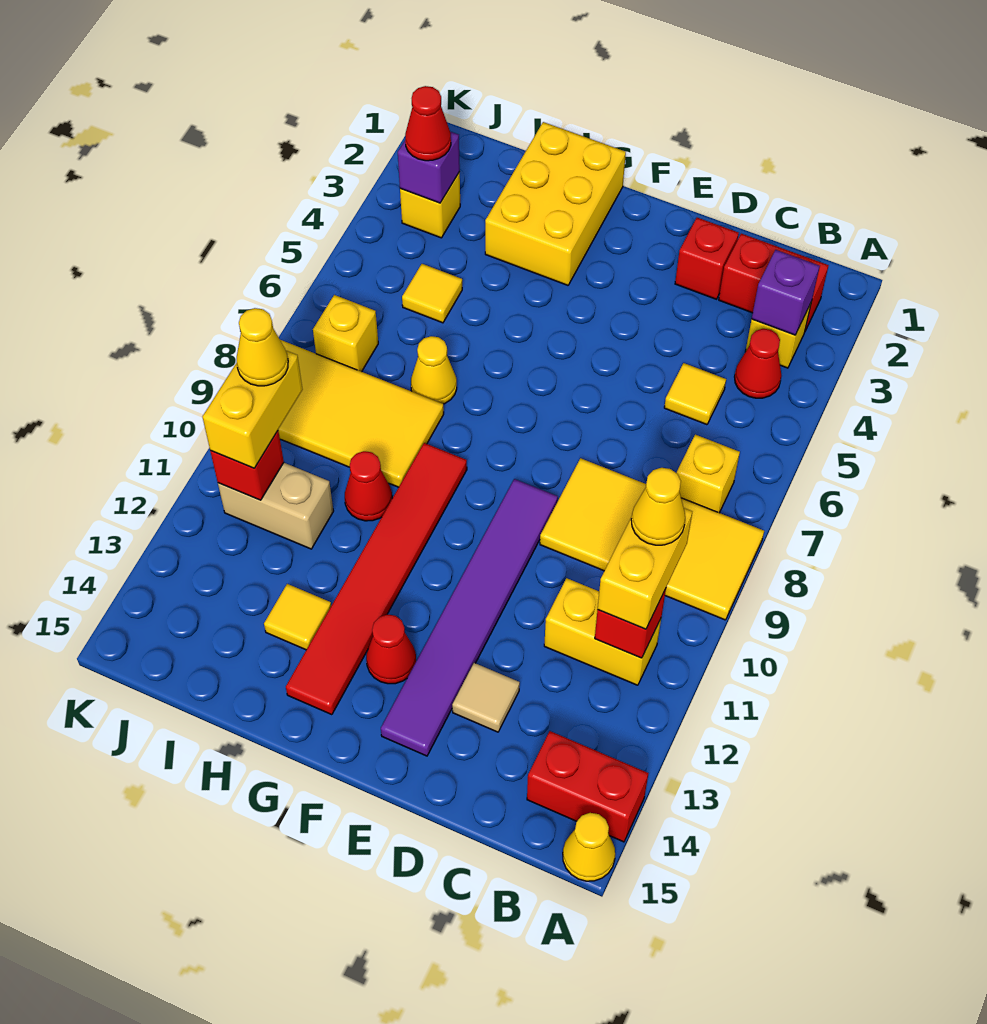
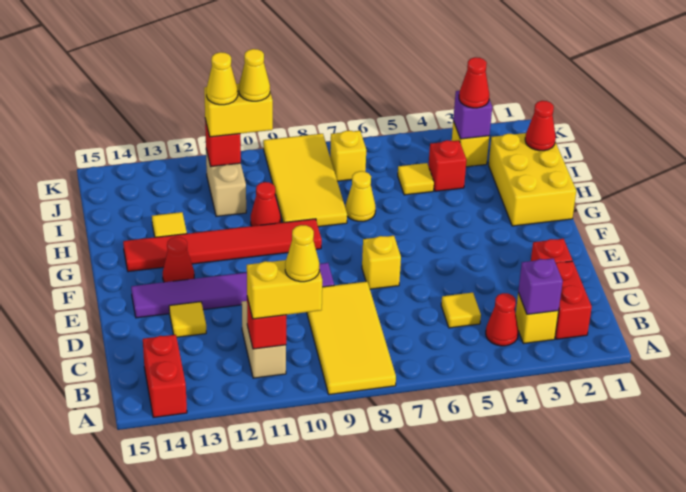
yellow 1x1 cone [563,813,615,881] -> yellow 1x1 cone moved to [206,52,238,105]
yellow 1x1 brick [677,435,740,513] -> yellow 1x1 brick moved to [362,236,401,289]
yellow 1x2 brick [544,578,661,685] -> tan 1x2 brick [242,301,286,378]
tan 1x1 tile [452,663,520,732] -> yellow 1x1 tile [169,302,206,337]
yellow 2x3 brick [485,122,626,285] -> yellow 2x3 brick turned to [489,133,576,226]
none -> red 1x1 cone [525,101,556,151]
none -> red 1x1 brick [428,140,466,191]

